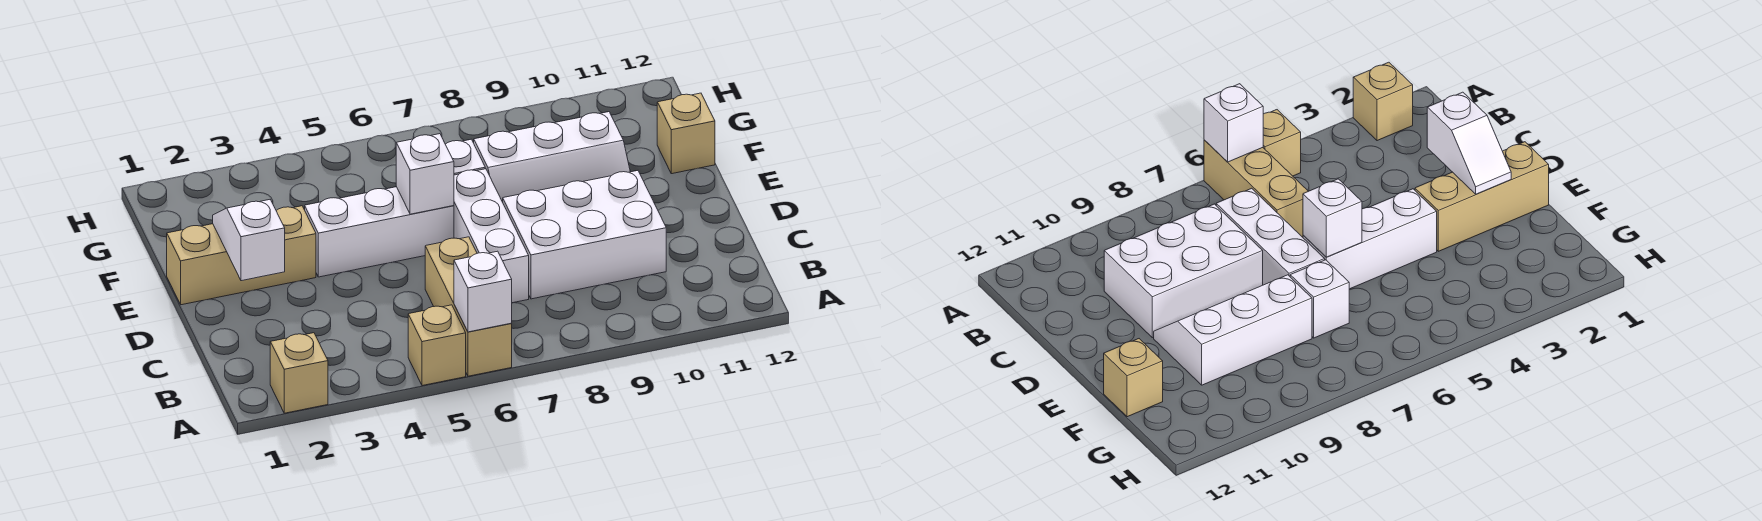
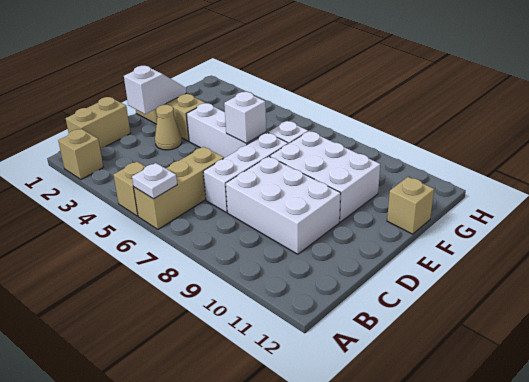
white 1x1 brick [454,251,512,332] -> white 1x1 plate [132,163,177,199]
none -> tan 1x2 brick [66,97,130,149]
none -> tan 1x1 cone [155,105,182,150]
white 2x3 slope [474,112,630,202] -> white 2x3 brick [270,131,380,222]

